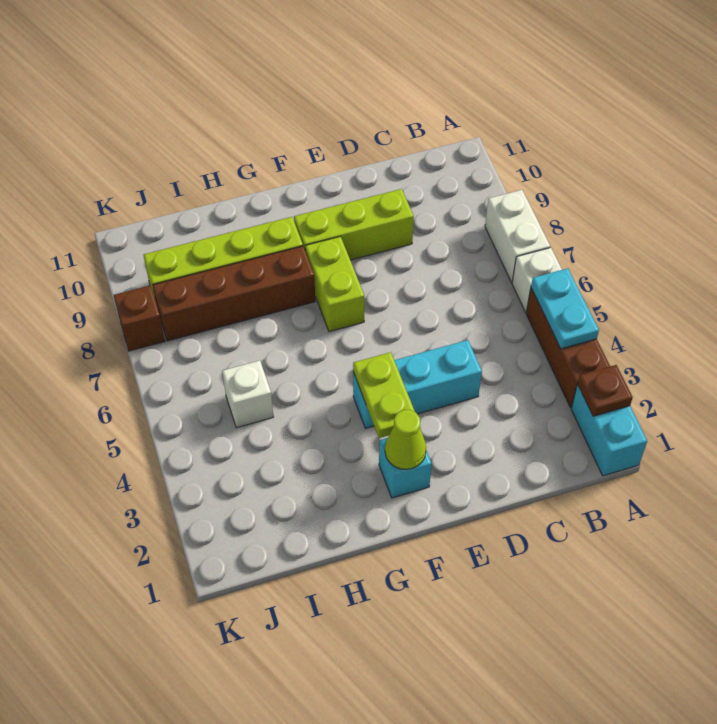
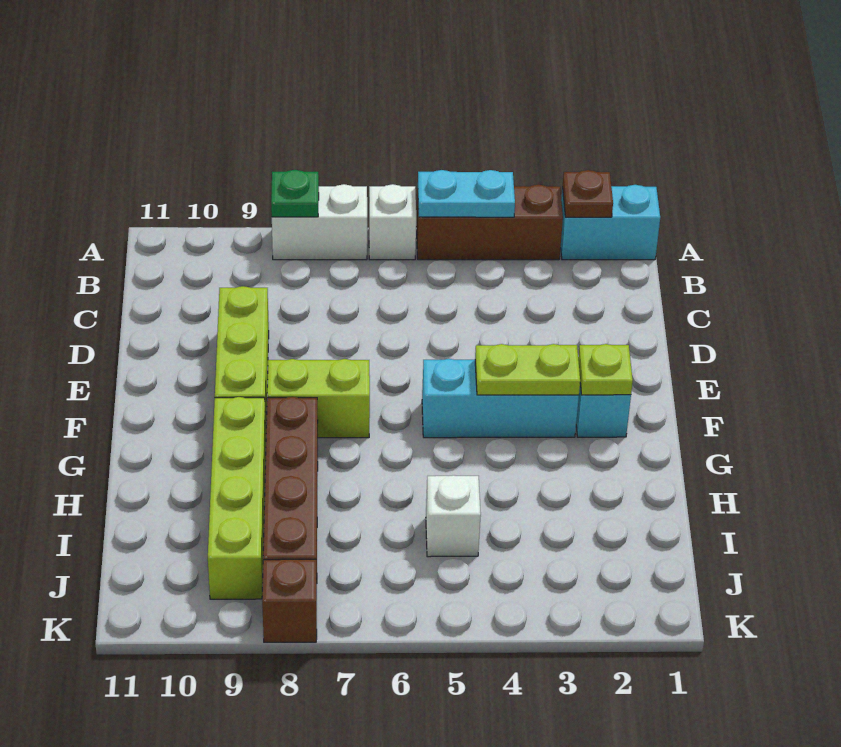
none -> green 1x1 plate [271,170,319,217]
cyan 1x3 brick [353,340,482,428] -> cyan 1x3 brick turned to [422,359,579,438]
lime 1x1 cone [385,410,426,469] -> lime 1x1 plate [578,344,633,395]

